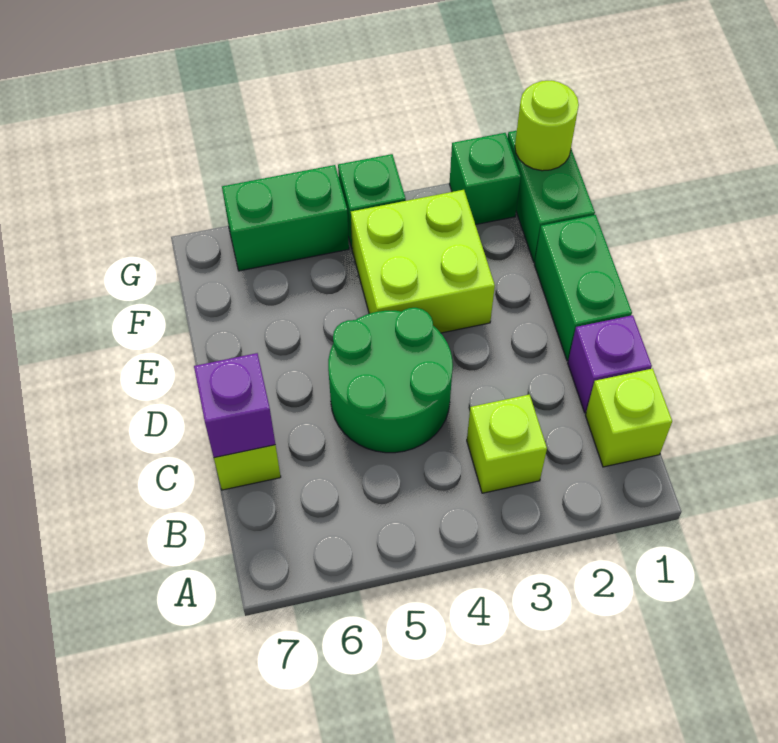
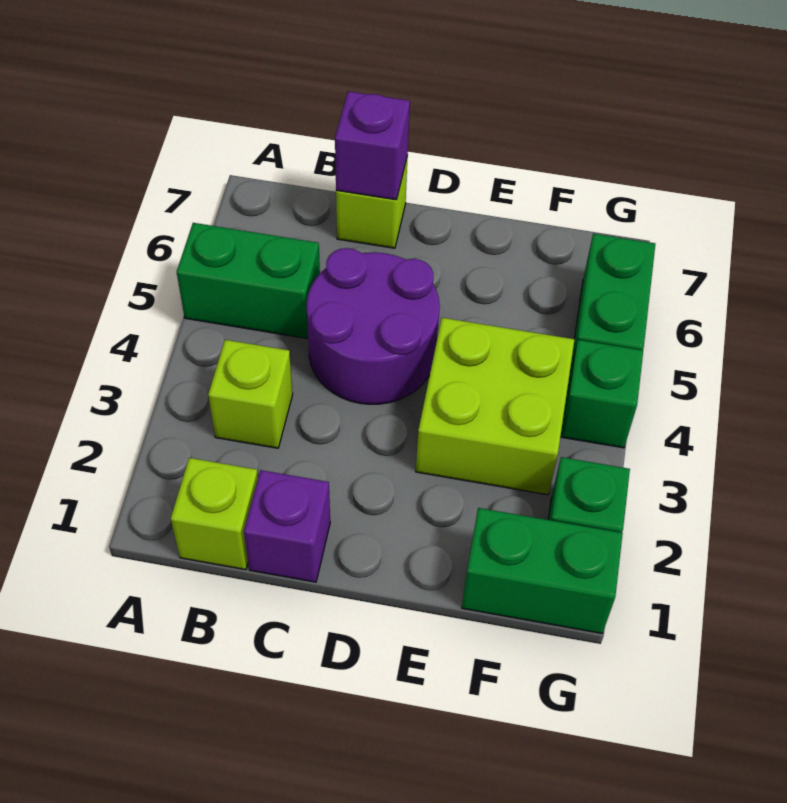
green 2x2 round brick [328,308,453,453] -> purple 2x2 round brick [307,248,440,404]
green 1x2 brick [534,215,632,361] -> green 1x2 brick moved to [177,223,320,338]
lime 1x1 round brick [515,80,579,171] -> none

